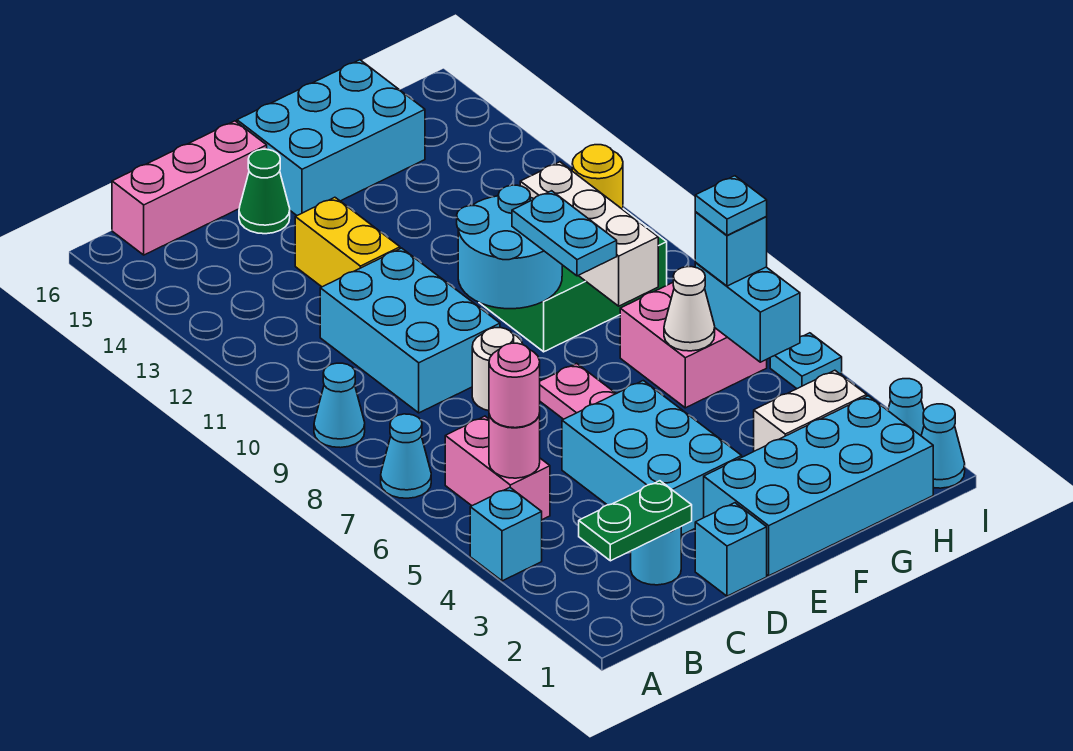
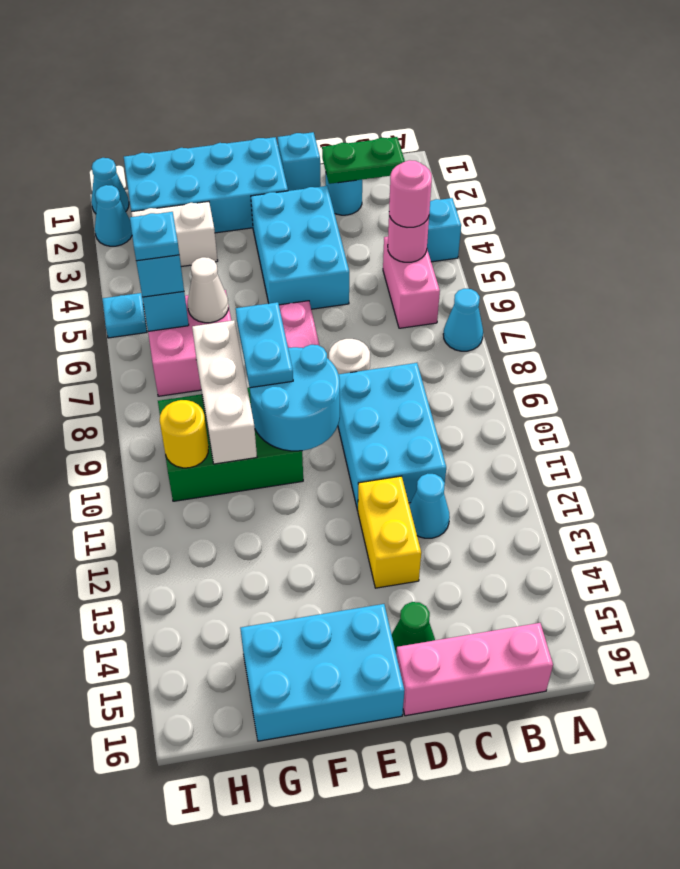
cyan 1x1 cone [314,363,365,448] -> cyan 1x1 cone moved to [409,474,450,538]

